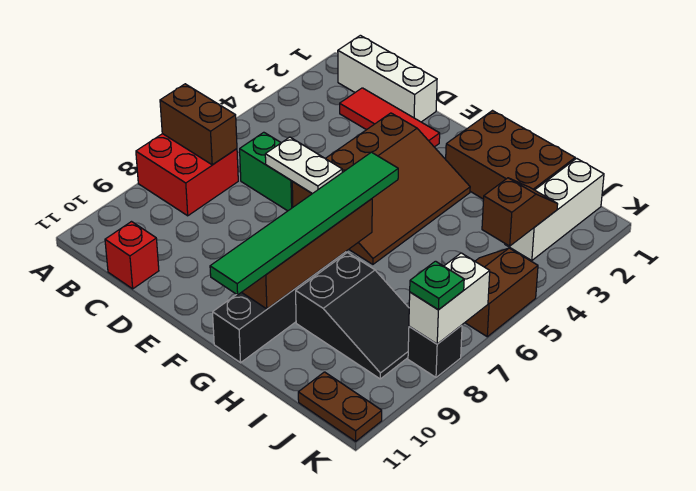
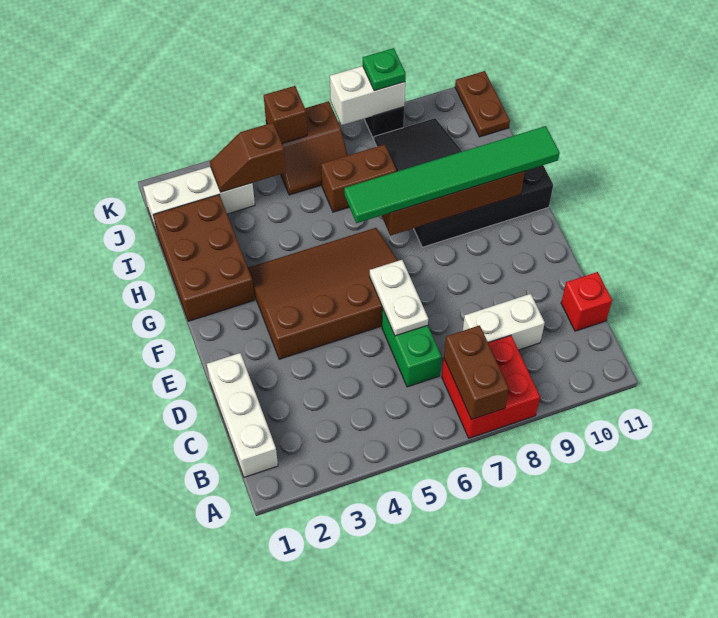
red 1x3 tile [340,88,440,147] -> none
none -> white 1x2 brick [463,294,545,350]
none -> brown 1x2 brick [321,144,397,212]
none -> brown 1x1 brick [264,86,307,143]

